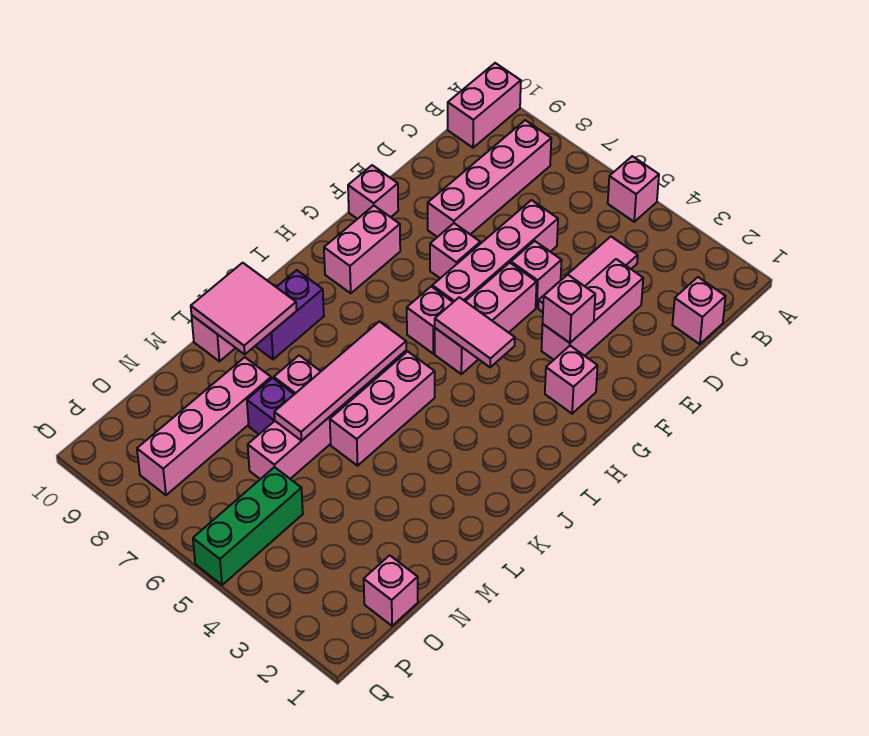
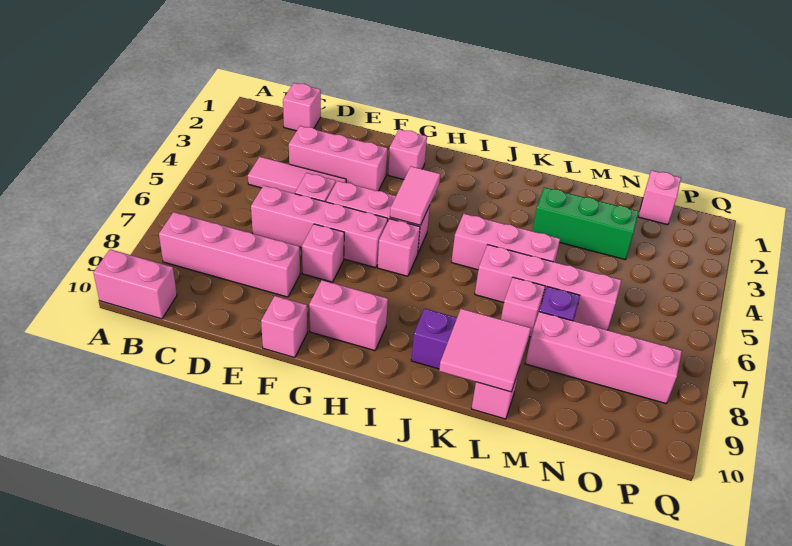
pink 1x1 brick [608,156,659,222] -> none
pink 1x1 brick [543,275,595,343] -> none
pink 1x4 tile [274,322,406,441] -> none
green 1x3 brick [193,467,303,585] -> green 1x3 brick moved to [532,187,639,260]

